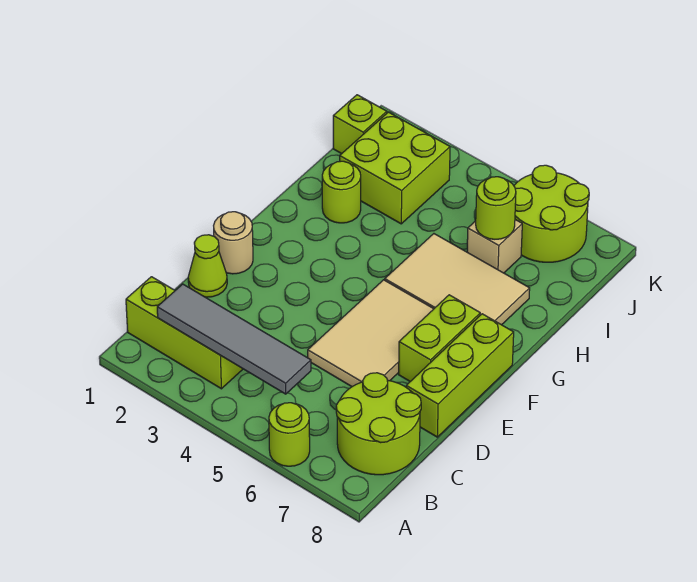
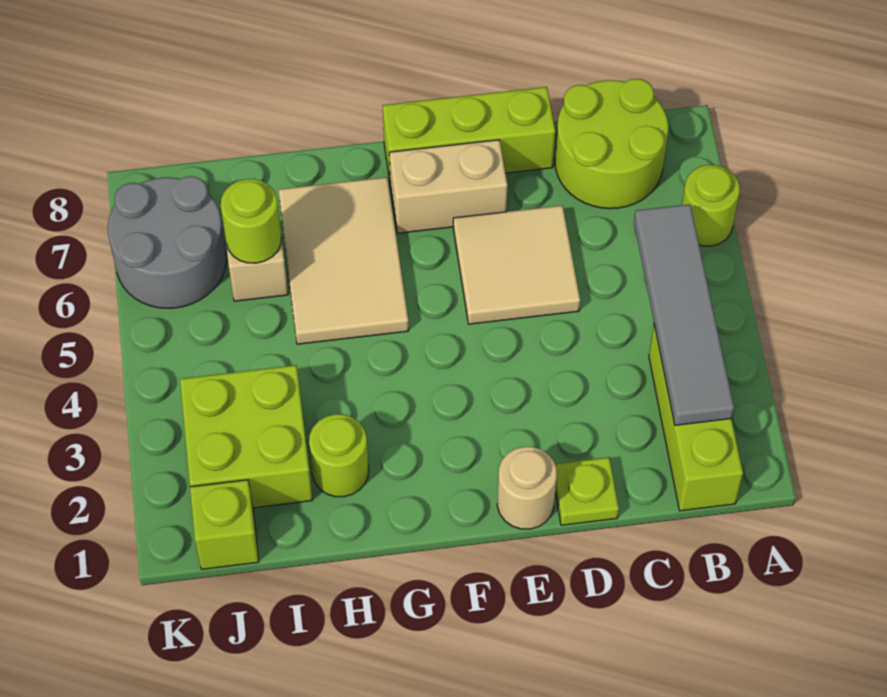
lime 1x1 cone [188,235,227,297] -> lime 1x1 plate [555,457,619,525]
tan 2x3 tile [308,280,433,387] -> tan 2x2 tile [453,205,580,324]
lime 1x2 brick [399,295,480,381] -> tan 1x2 brick [389,140,507,233]
lime 2x2 round brick [514,165,589,262] -> grey 2x2 round brick [108,176,226,308]

